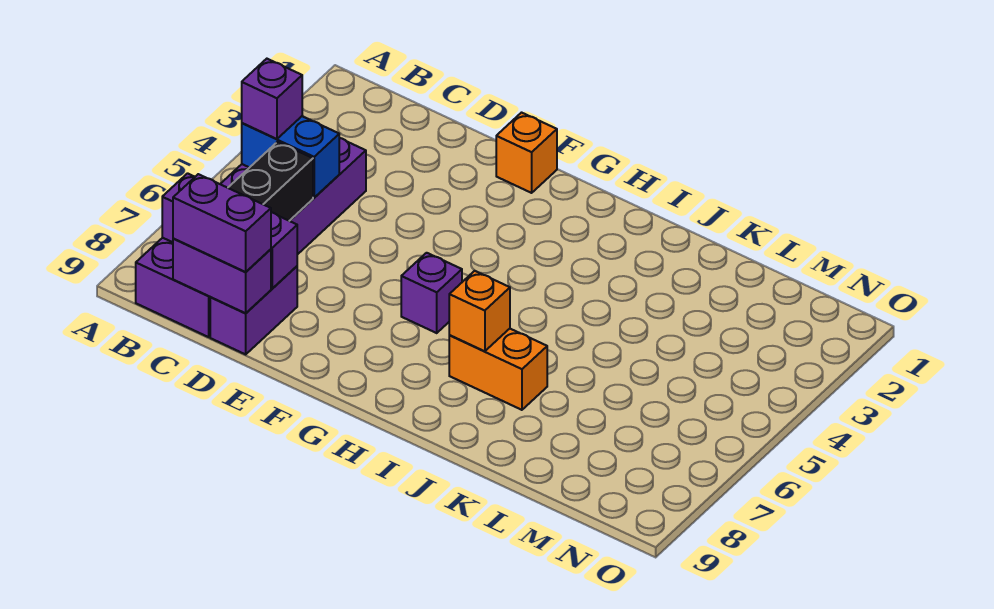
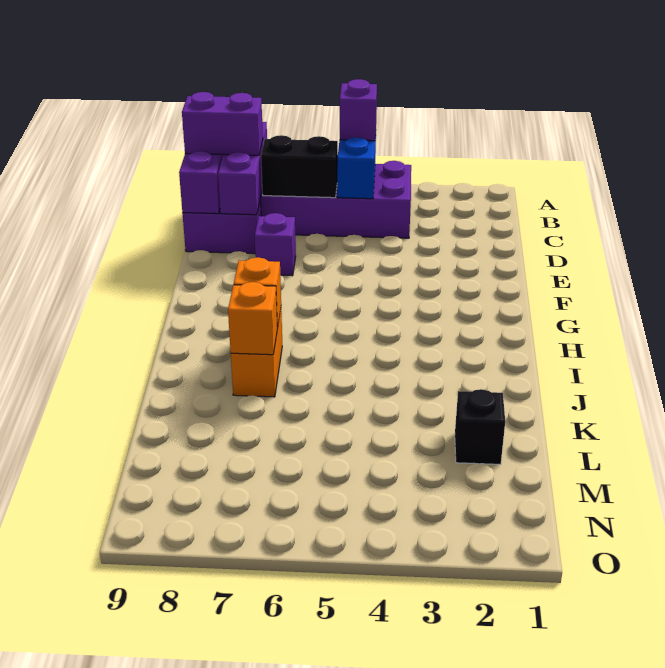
purple 1x2 brick [173,174,271,272] -> purple 1x2 brick turned to [182,92,263,155]
orange 1x1 brick [496,113,557,193] -> orange 1x1 brick moved to [228,282,277,355]
purple 1x1 brick [401,253,462,333] -> purple 1x1 brick moved to [255,213,296,276]
none -> black 1x1 brick [455,389,505,464]

